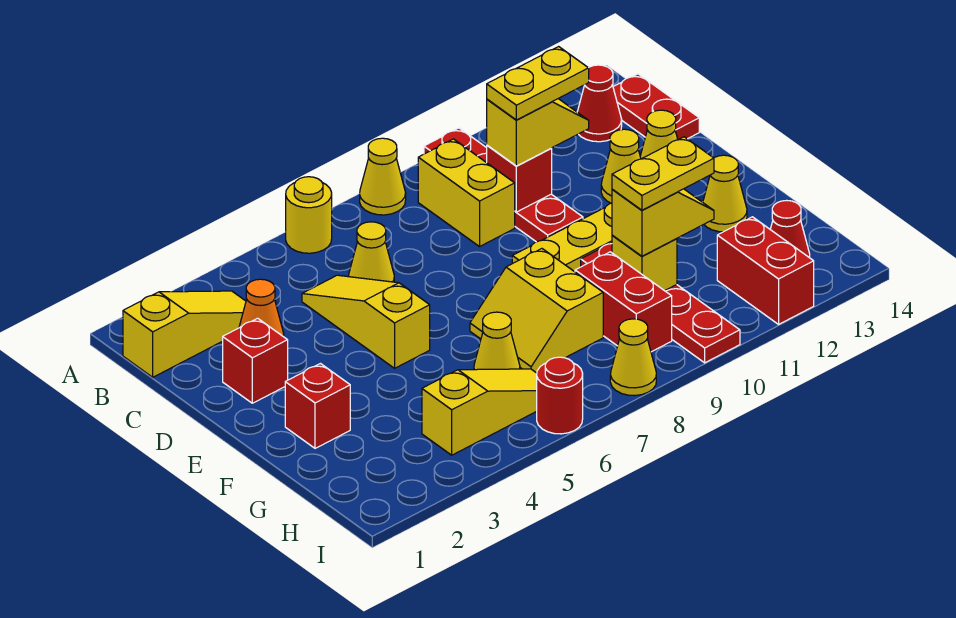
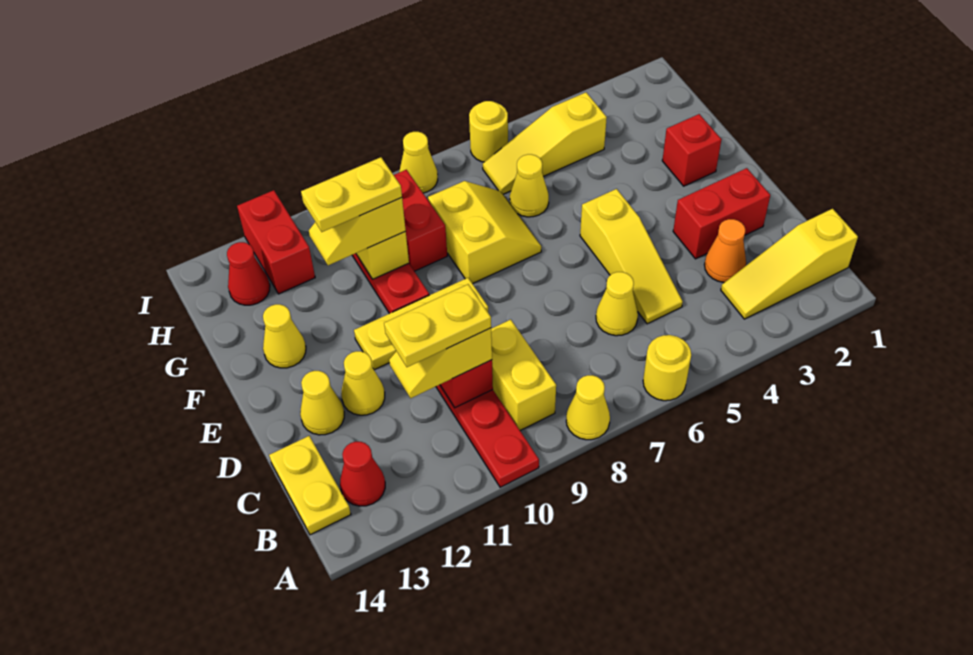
red 1x2 plate [613,74,699,140] -> yellow 1x2 plate [269,436,351,535]
red 1x1 brick [223,318,288,403] -> red 1x2 brick [673,168,770,259]
red 1x1 round brick [537,357,583,434] -> yellow 1x1 round brick [469,101,508,162]

